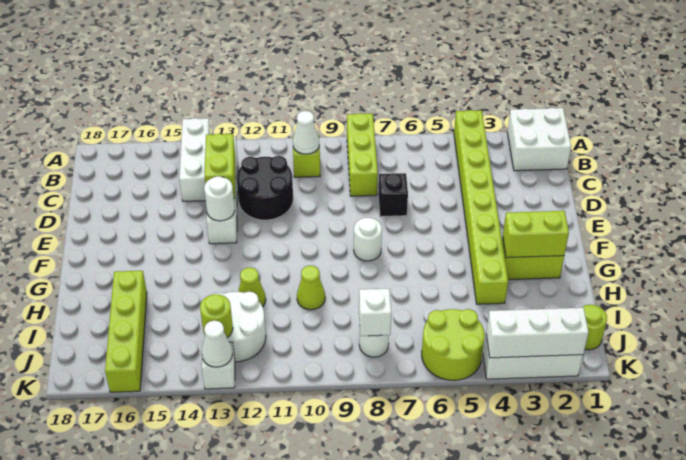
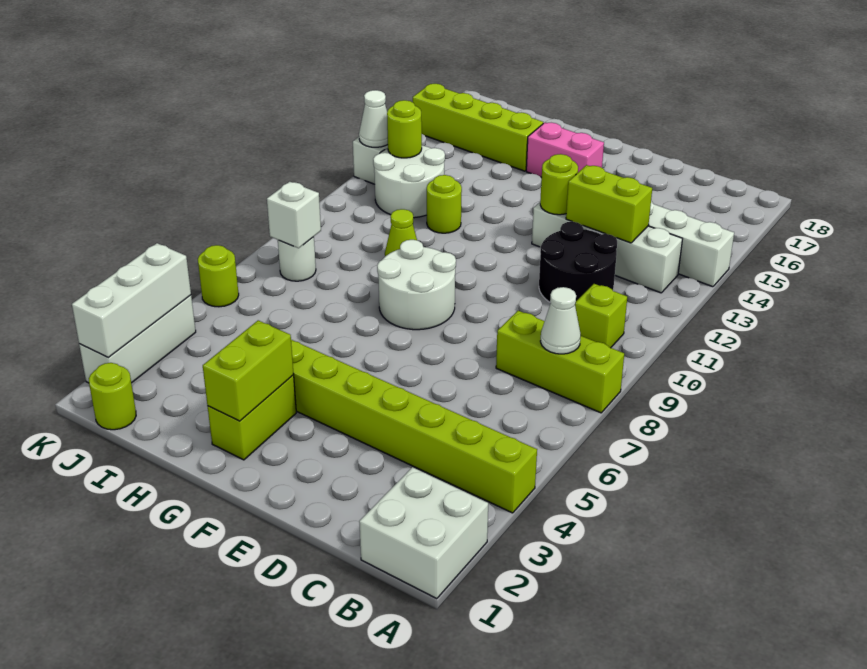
white 1x1 cone [293,111,319,154] -> white 1x1 cone moved to [540,287,581,354]
black 1x1 brick [378,173,408,217] -> none
white 1x1 round brick [204,176,235,221] -> lime 1x1 round brick [540,154,578,215]
white 1x1 round brick [354,218,382,261] -> white 2x2 round brick [377,240,456,330]
none -> pink 1x2 brick [526,123,604,177]
lime 1x1 cone [238,267,266,307] -> lime 1x1 round brick [427,175,462,233]
lime 2x2 round brick [422,309,485,380] -> lime 1x1 round brick [198,245,239,307]

